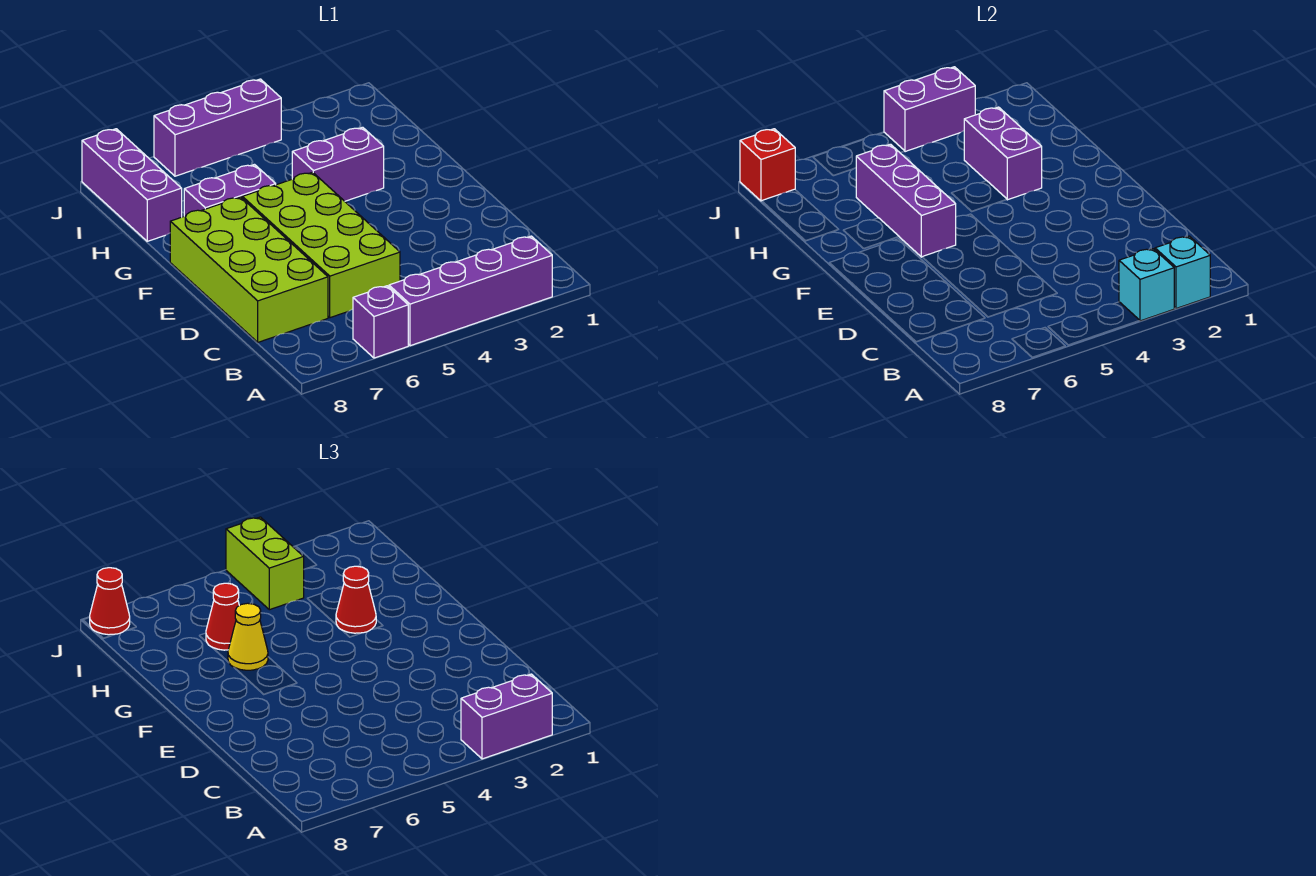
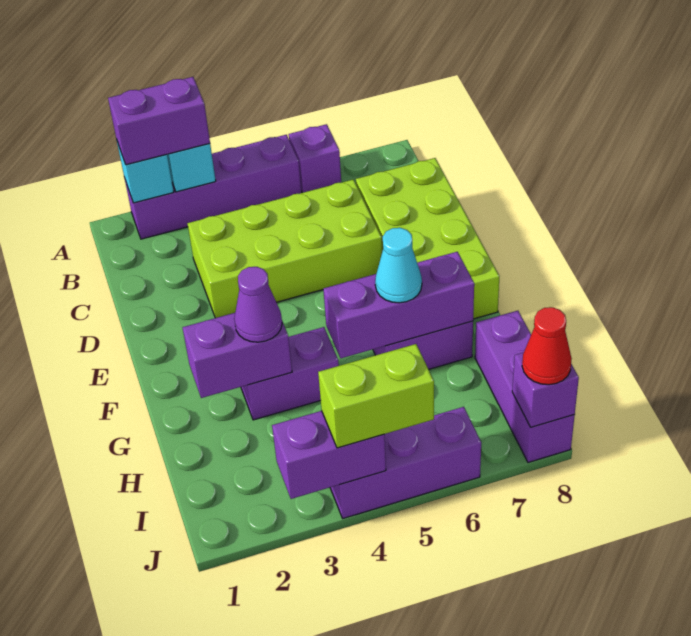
lime 2x4 brick [242,172,400,318] -> lime 2x4 brick turned to [187,179,382,318]
purple 1x3 brick [856,144,956,257] -> purple 1x3 brick turned to [323,252,474,358]
purple 1x2 brick [964,107,1042,200] -> purple 1x2 brick turned to [183,313,292,398]
red 1x1 cone [336,566,376,633] -> purple 1x1 cone [234,267,282,342]
yellow 1x1 cone [228,603,268,670] -> cyan 1x1 cone [375,228,422,303]
red 1x1 cone [206,583,239,650] -> none
lime 1x2 brick [226,517,304,610] -> lime 1x2 brick turned to [318,344,434,448]
red 1x1 brick [740,129,795,201] -> purple 1x1 brick [512,352,579,427]

